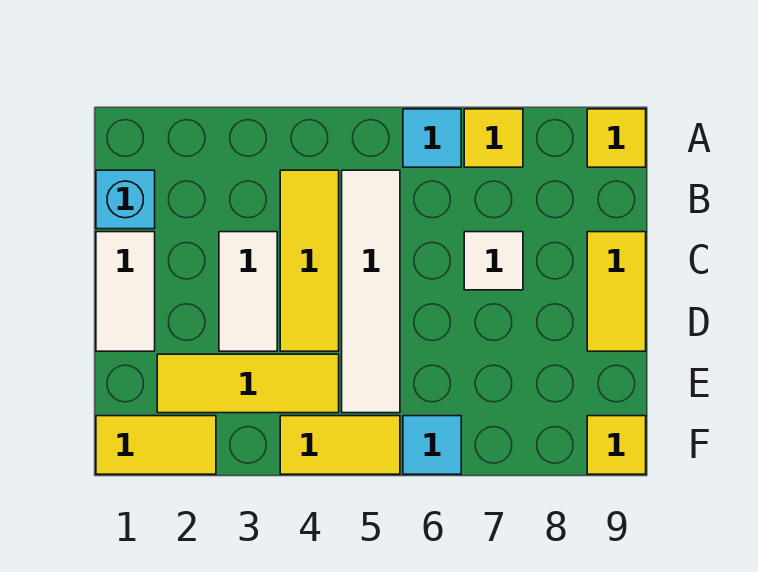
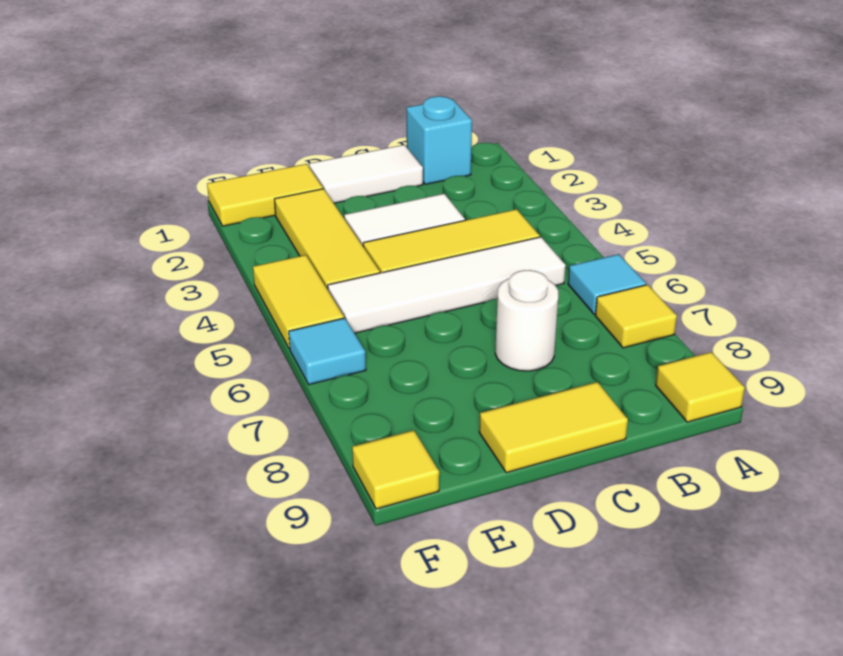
white 1x1 tile [464,232,523,290] -> white 1x1 round brick [495,270,559,371]
yellow 1x2 tile [96,416,216,474] -> yellow 1x2 tile turned to [207,164,323,226]

